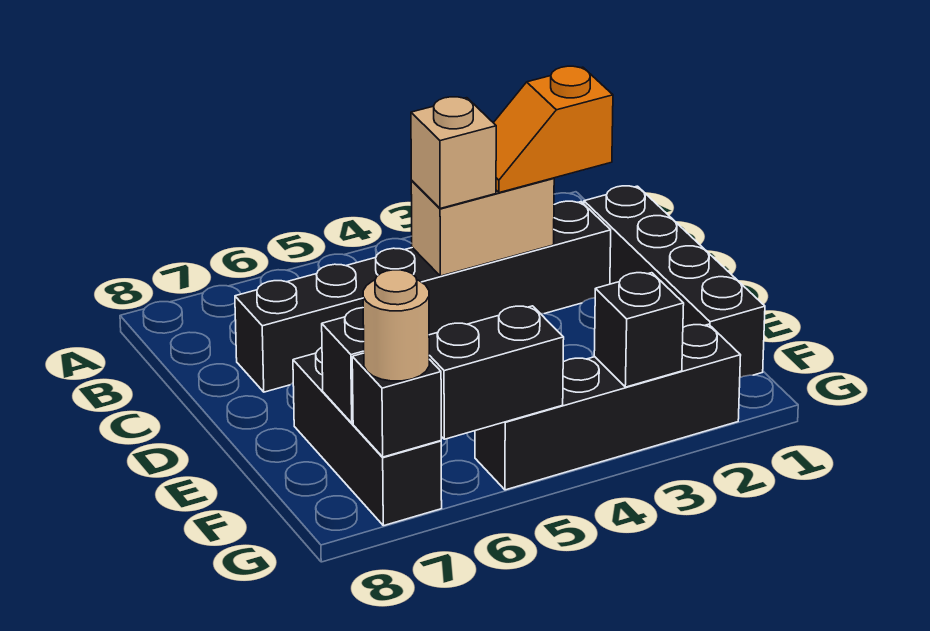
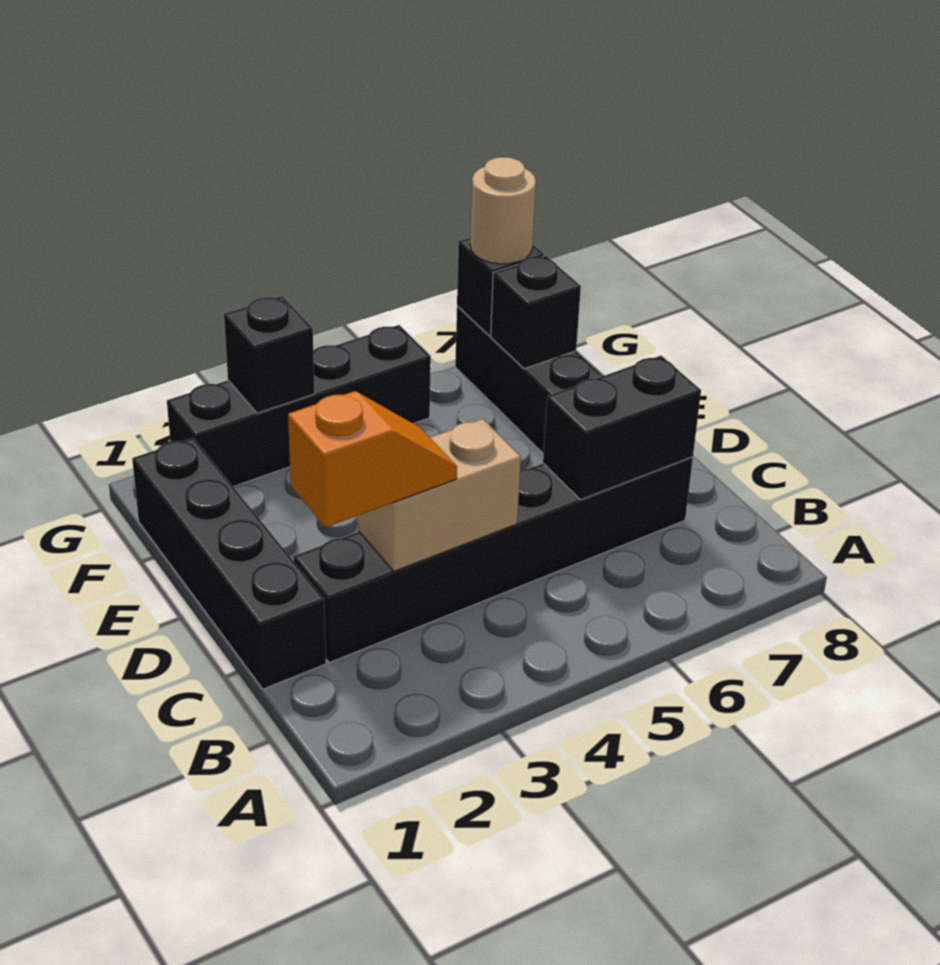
tan 1x1 brick [411,97,496,209] -> none
black 1x2 brick [429,306,564,439] -> black 1x2 brick moved to [543,356,701,500]

